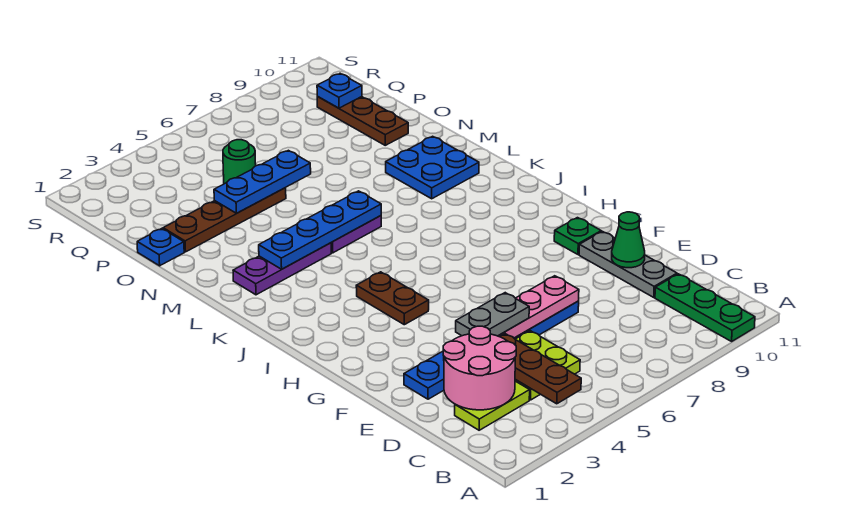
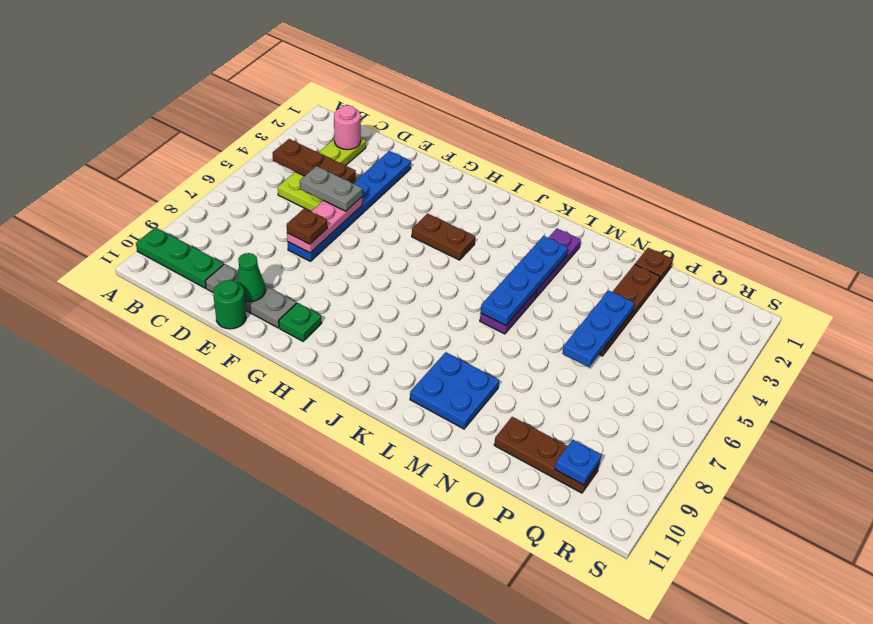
pink 2x2 round brick [443,326,516,410] -> pink 1x1 round brick [334,105,361,150]
grey 1x2 plate [456,293,529,336] -> grey 1x2 plate turned to [300,166,362,211]
none -> brown 1x1 plate [287,208,327,244]
blue 1x1 plate [137,229,184,266] -> brown 1x1 plate [635,248,673,283]
green 1x1 round brick [223,140,256,184] -> green 1x1 round brick moved to [213,280,246,329]

